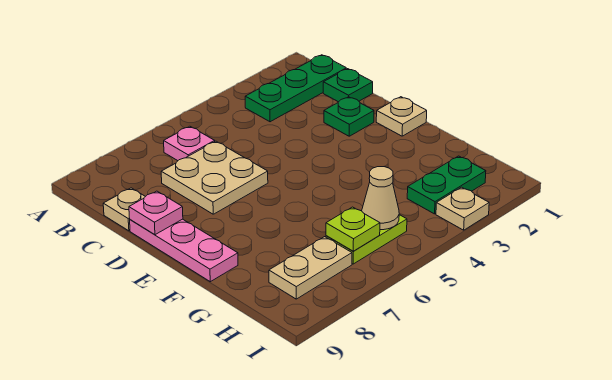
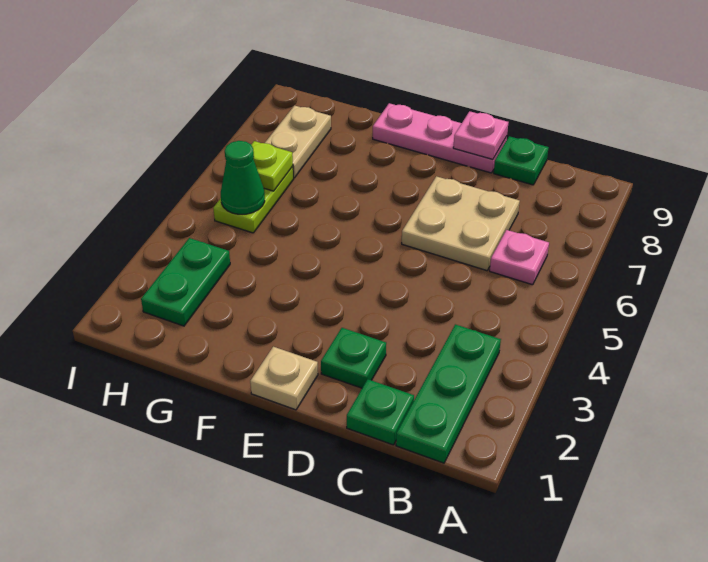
tan 1x1 plate [103,188,145,231] -> green 1x1 plate [494,136,549,185]
tan 1x1 cone [362,167,399,230] -> green 1x1 cone [221,141,265,214]
tan 1x1 plate [436,187,489,230] -> none

